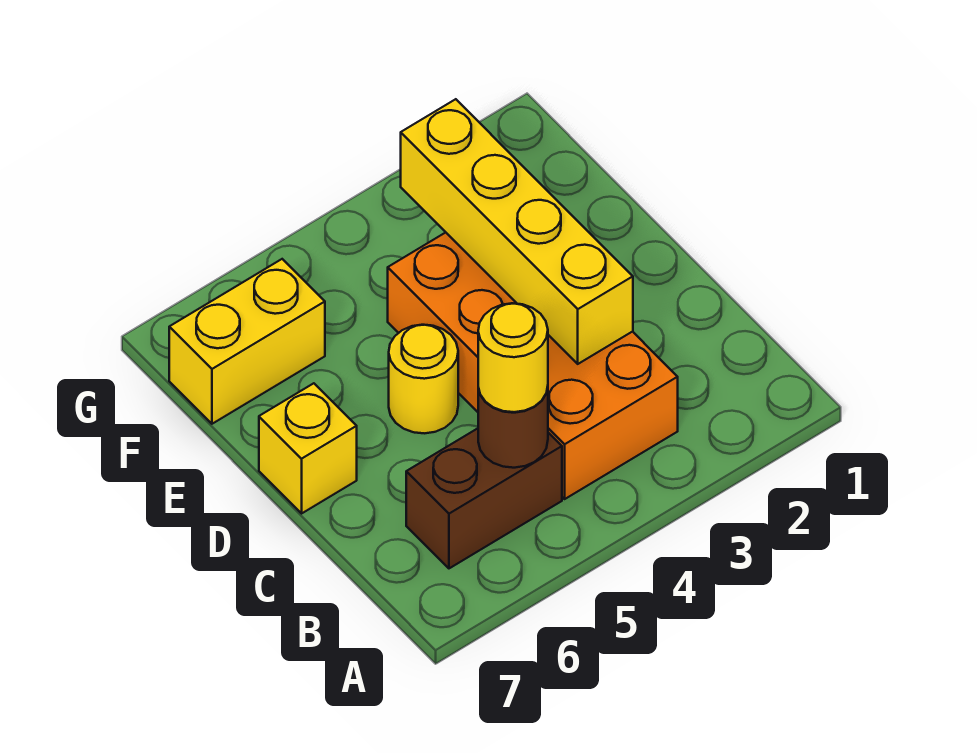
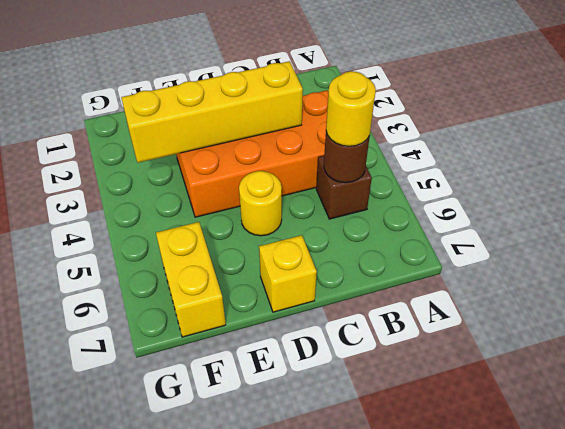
brown 1x2 brick [406,428,562,568] -> brown 1x1 brick [316,155,372,219]

